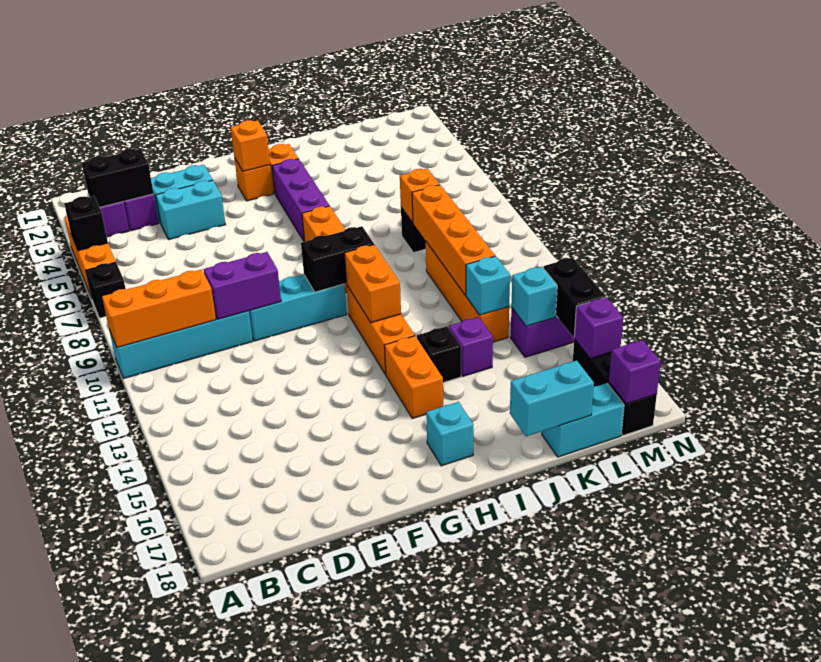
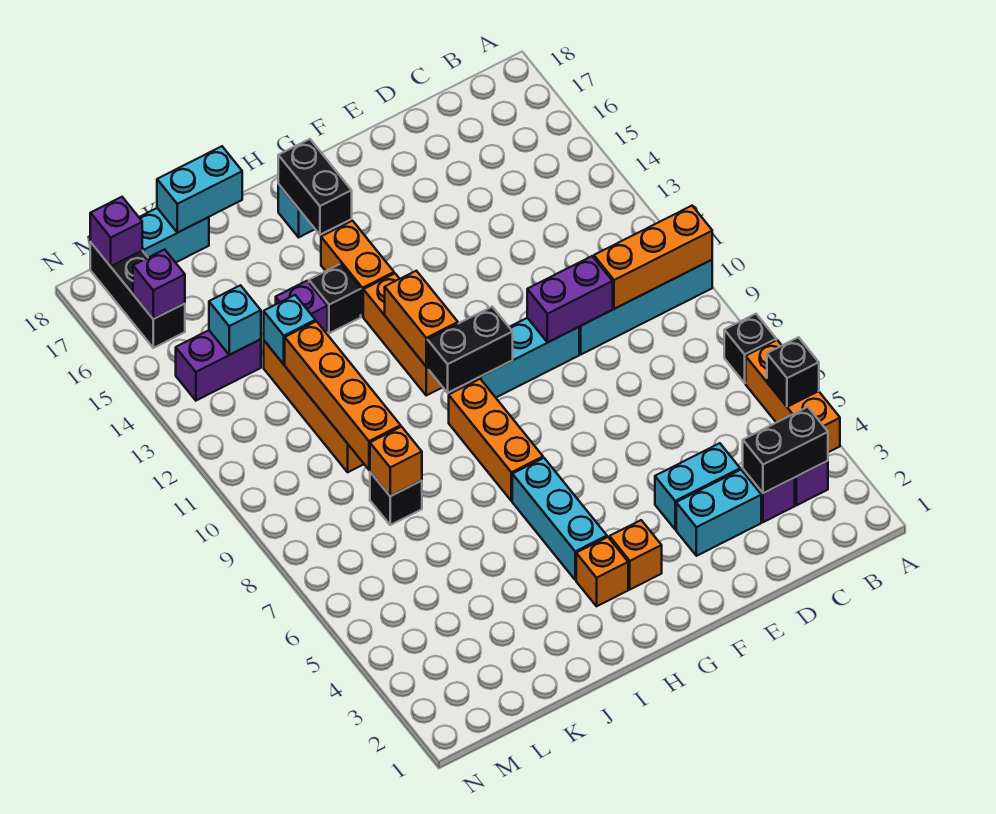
orange 1x1 brick [231,120,270,171] -> none
purple 1x3 brick [272,159,329,242] -> cyan 1x3 brick [512,458,607,580]
black 1x2 brick [544,258,606,337] -> black 1x2 brick moved to [278,139,352,235]

